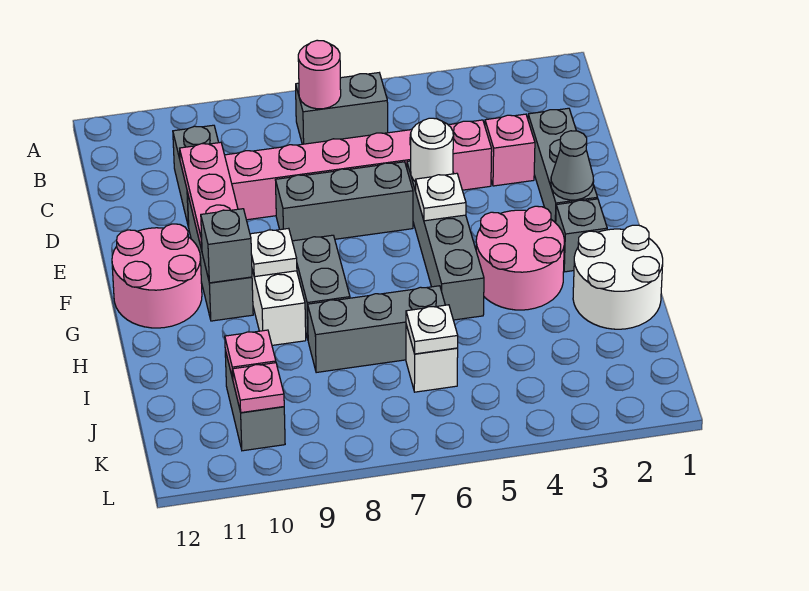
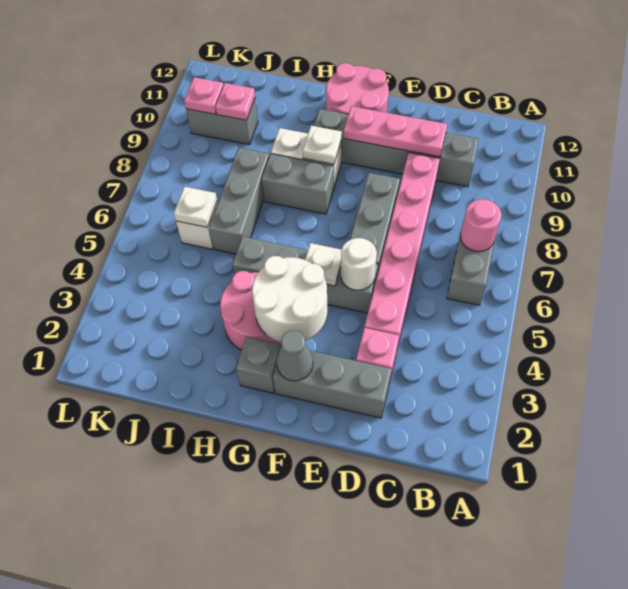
grey 1x1 brick [201,209,252,283] -> none
white 2x2 round brick [573,225,663,329] -> white 2x2 round brick moved to [252,256,327,342]

